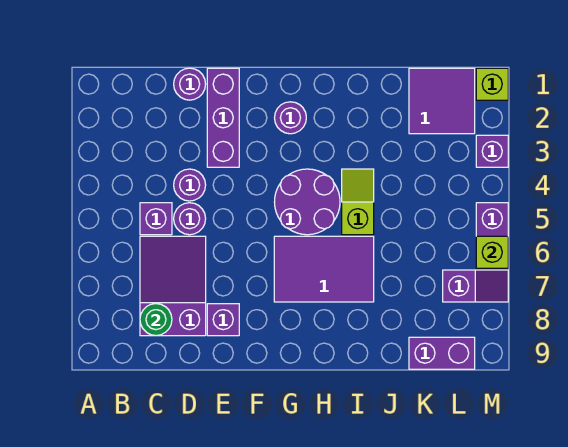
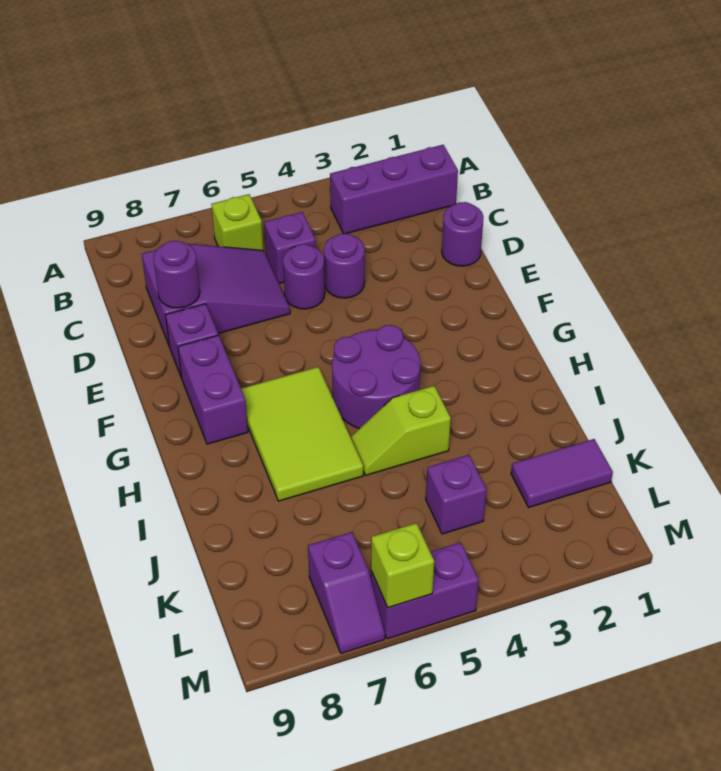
green 1x1 round brick [140,304,172,336] -> none
purple 1x3 brick [207,68,239,167] -> purple 1x3 brick moved to [330,145,458,234]
purple 1x1 round brick [275,102,306,134] -> purple 1x1 round brick moved to [153,241,200,308]
purple 2x3 tile [274,236,374,302] -> lime 2x3 tile [241,367,363,501]
lime 1x2 slope [342,169,374,235] -> lime 1x2 slope turned to [351,386,451,475]
purple 2x2 tile [409,68,475,134] -> purple 1x2 tile [511,439,613,507]
purple 1x2 brick [409,337,475,369] -> purple 1x2 brick moved to [178,335,248,444]
lime 1x1 brick [476,68,508,100] -> lime 1x1 brick moved to [211,194,264,250]
purple 1x1 brick [476,135,508,167] -> purple 1x1 brick moved to [426,455,486,534]

